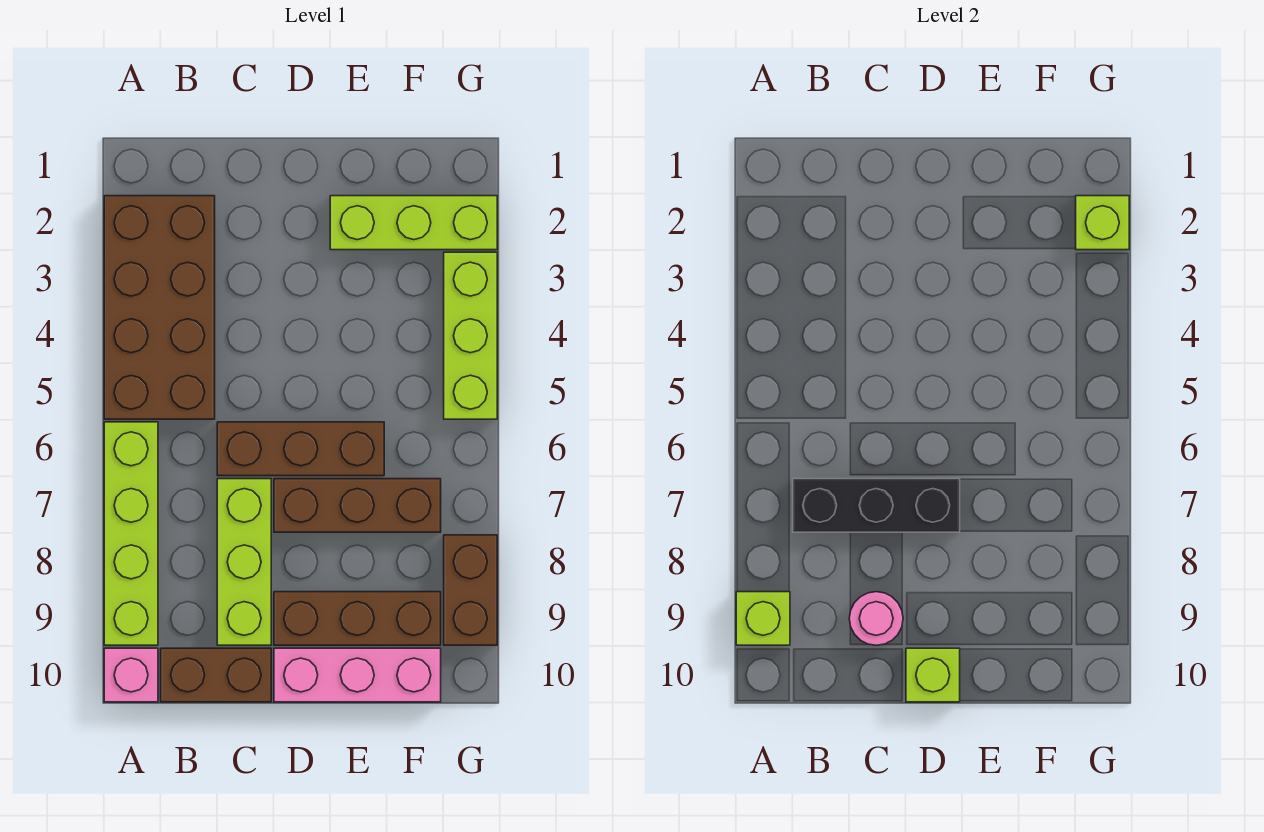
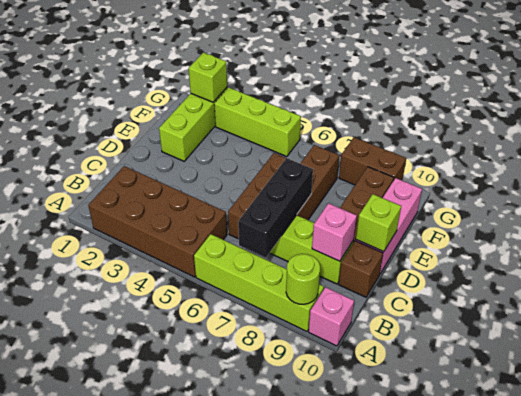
lime 1x1 brick [736,592,790,645] -> lime 1x1 round brick [286,254,320,304]
brown 1x2 brick [161,648,271,702] -> brown 1x1 brick [339,241,383,297]
pink 1x1 round brick [849,592,903,645] -> pink 1x1 brick [312,203,357,261]

